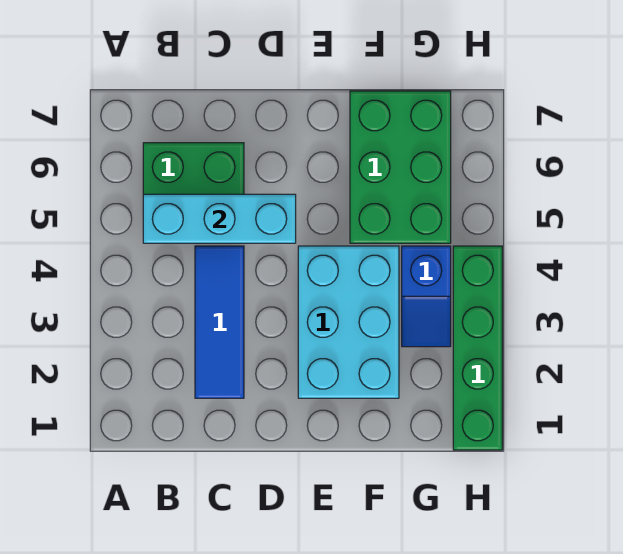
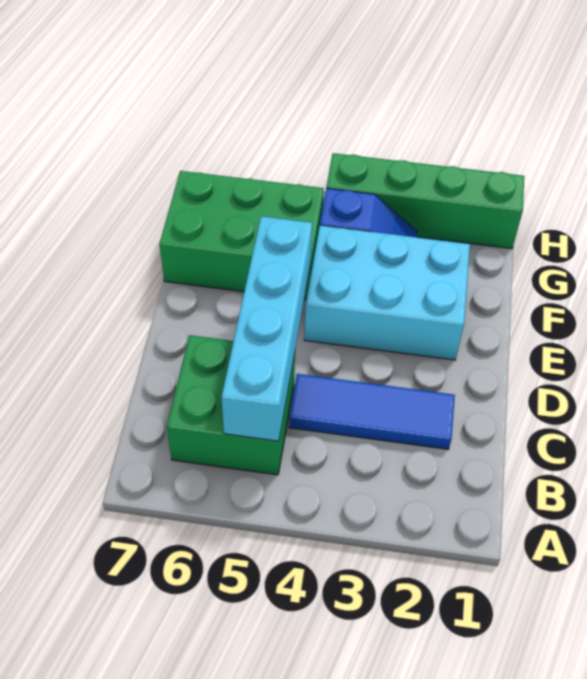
cyan 1x3 brick [143,194,296,243] -> cyan 1x4 brick [221,216,312,441]

